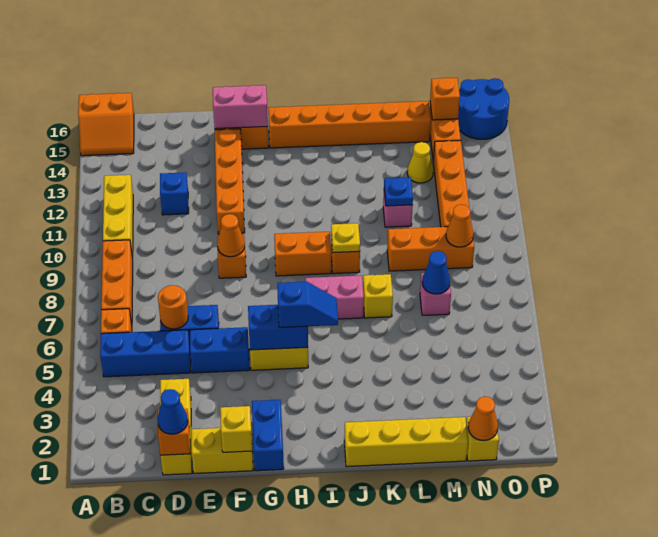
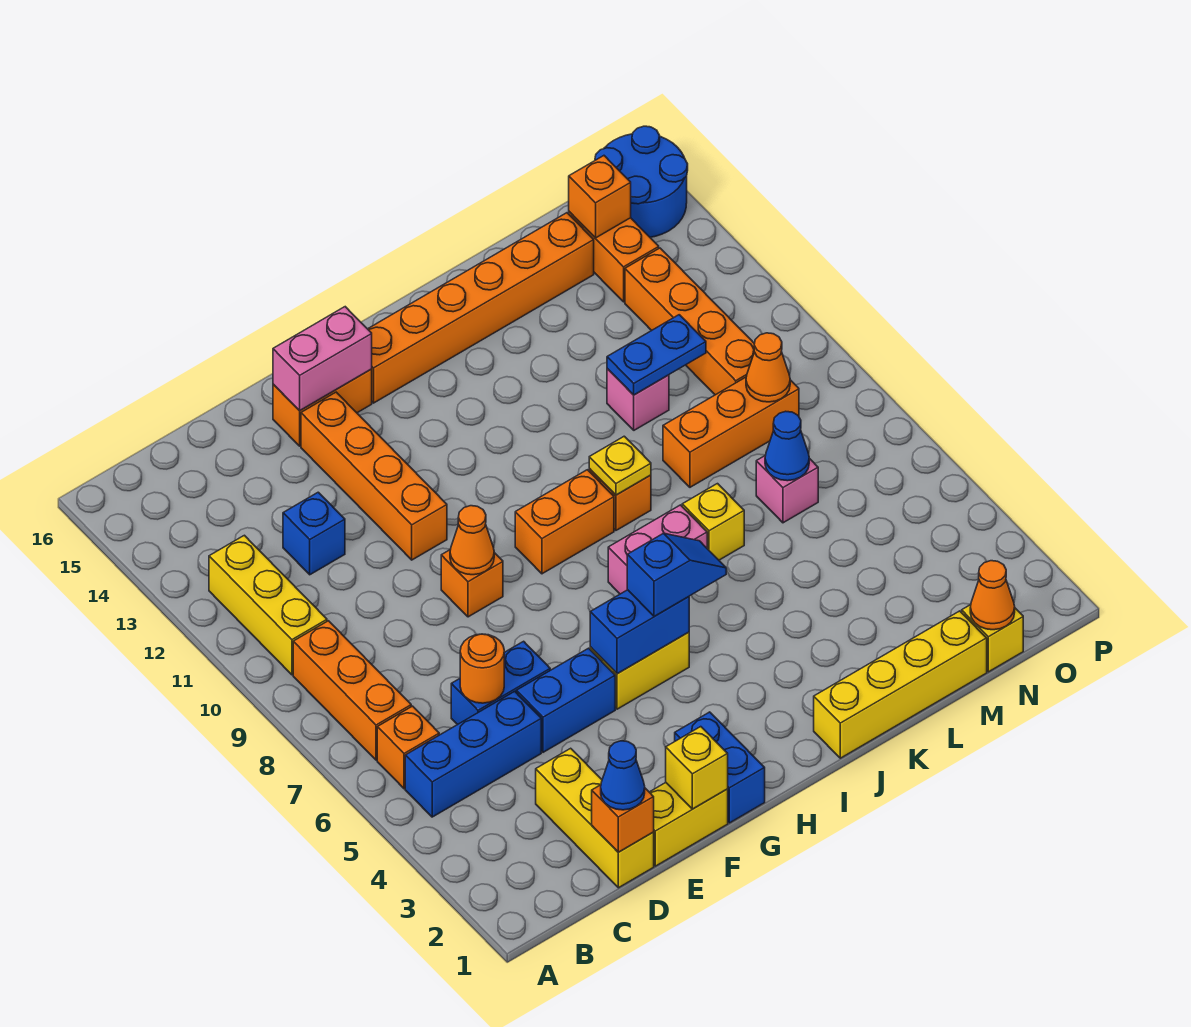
orange 2x2 slope [78,93,134,156] -> none
blue 1x1 plate [384,177,413,206] -> blue 1x2 plate [607,315,706,395]
yellow 1x1 cone [407,142,433,183] -> none

